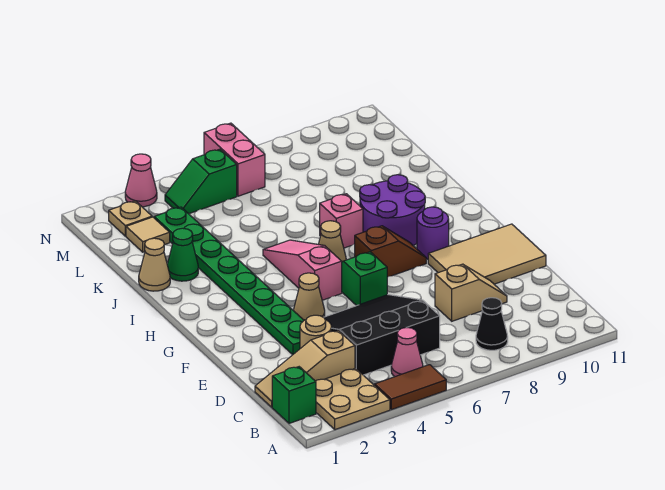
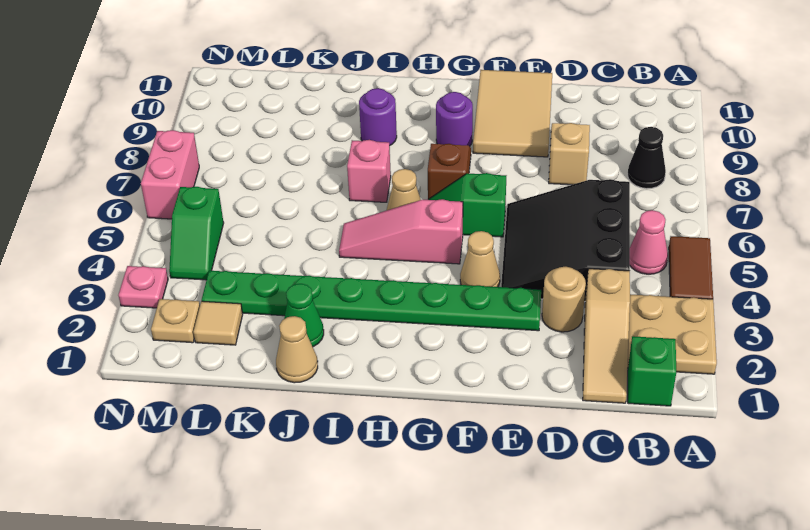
purple 2x2 round brick [360,175,425,246] -> purple 1x1 round brick [359,88,397,146]
pink 1x2 brick [204,123,265,196] -> pink 1x2 brick turned to [141,130,199,219]
pink 1x1 cone [125,154,157,207] -> pink 1x1 plate [118,266,168,308]

